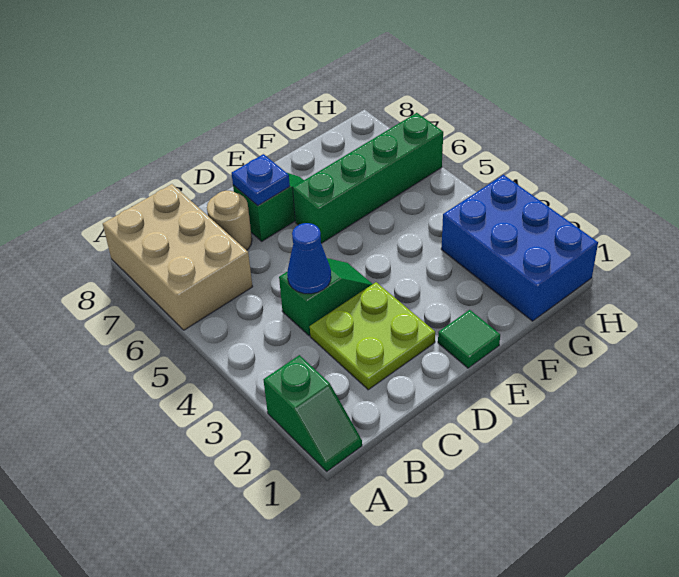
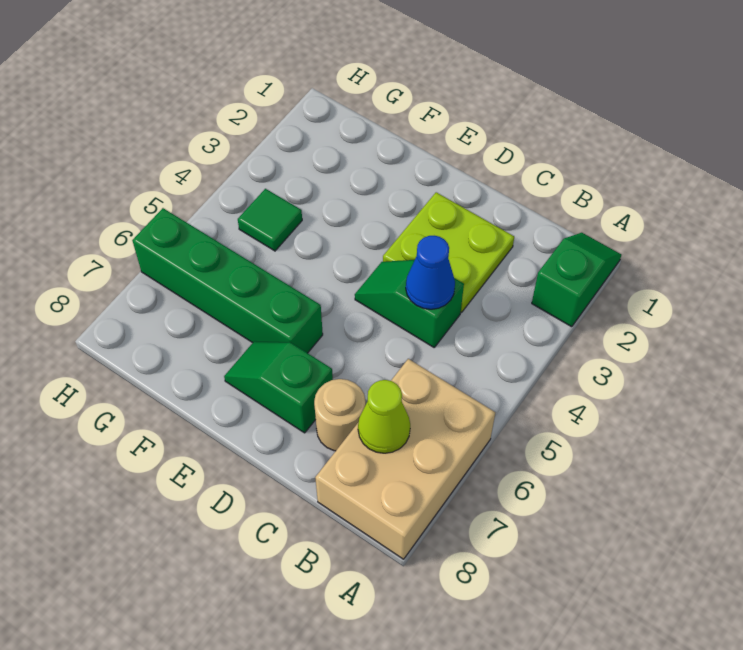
none -> lime 1x1 cone [358,380,410,453]
blue 1x1 plate [231,154,290,206] -> none
green 1x1 tile [438,310,500,368] -> green 1x1 tile moved to [238,189,302,251]
blue 2x3 brick [441,175,598,321] -> none

